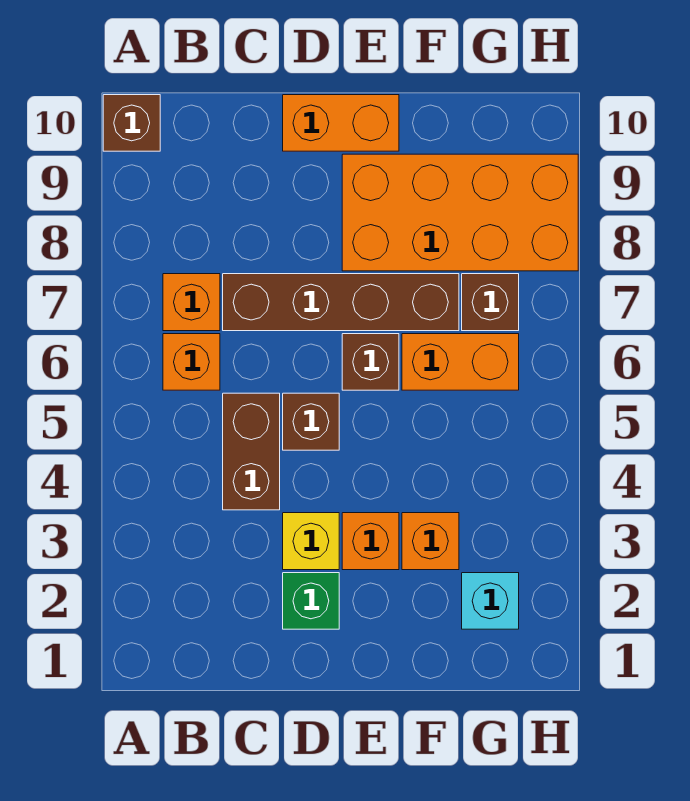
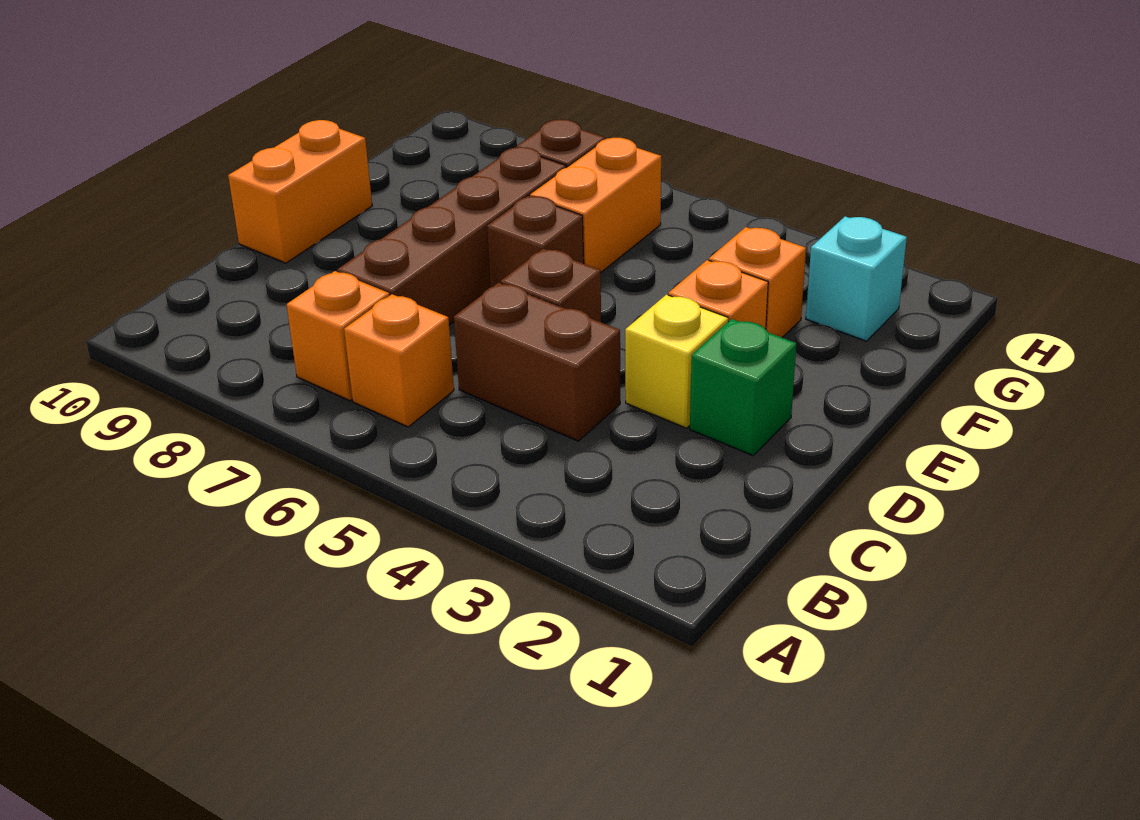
brown 1x1 brick [103,95,160,151] -> none
orange 2x4 brick [342,154,578,271] -> none

